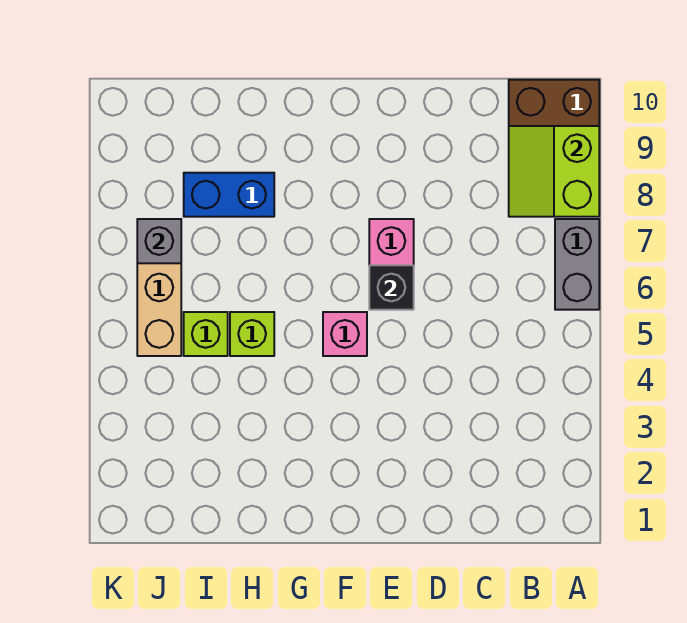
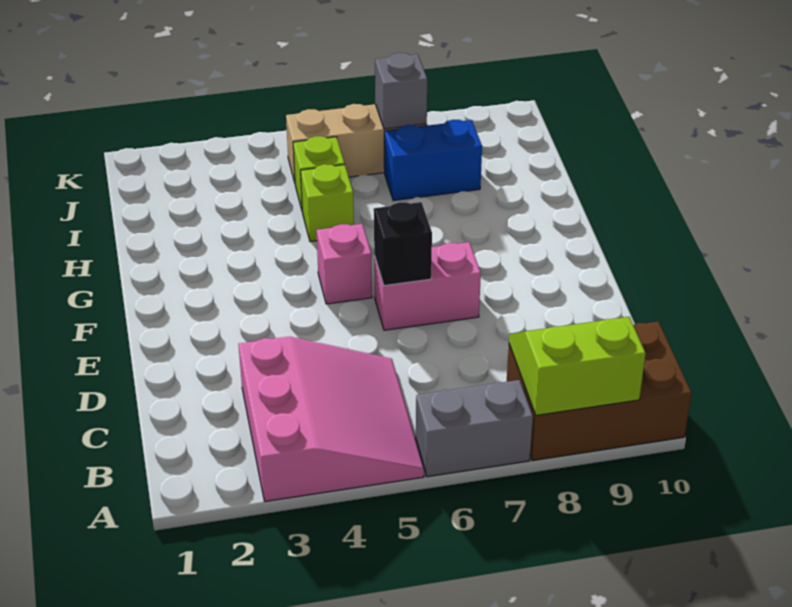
none -> pink 3x3 slope [238,337,424,502]
blue 1x2 brick [184,173,274,217] -> blue 1x2 brick turned to [384,120,482,201]

